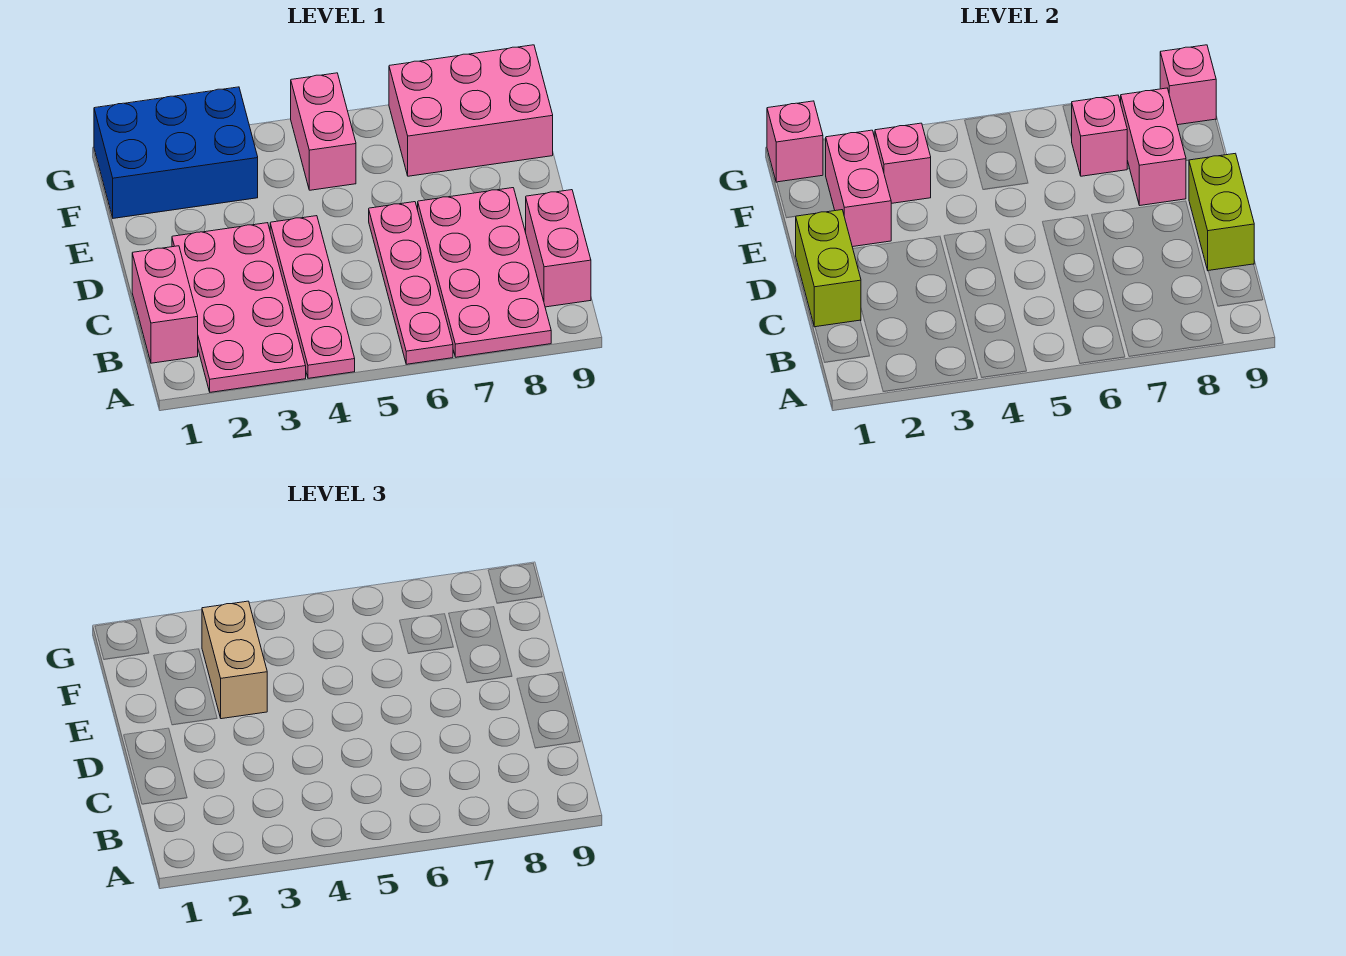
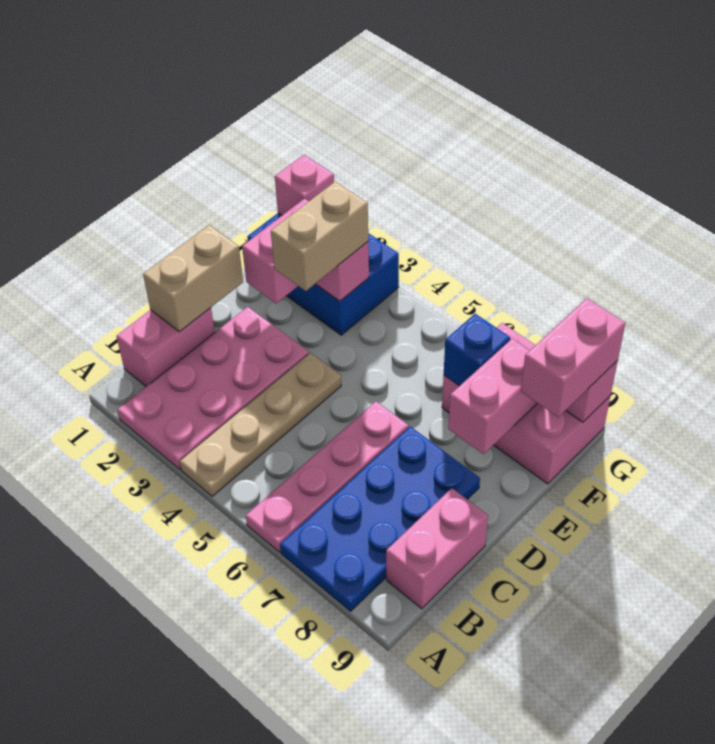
pink 1x4 plate [270,216,355,378] -> tan 1x4 plate [180,353,341,496]
pink 2x4 plate [418,188,551,357] -> blue 2x4 plate [280,427,480,611]
lime 1x2 brick [796,210,861,327] -> tan 1x2 brick [143,225,243,332]
lime 1x2 brick [1189,153,1254,271] -> none
pink 1x2 brick [291,73,356,190] -> pink 1x2 brick moved to [521,298,625,417]
pink 1x1 brick [1072,95,1127,176] -> blue 1x1 brick [444,314,510,386]

